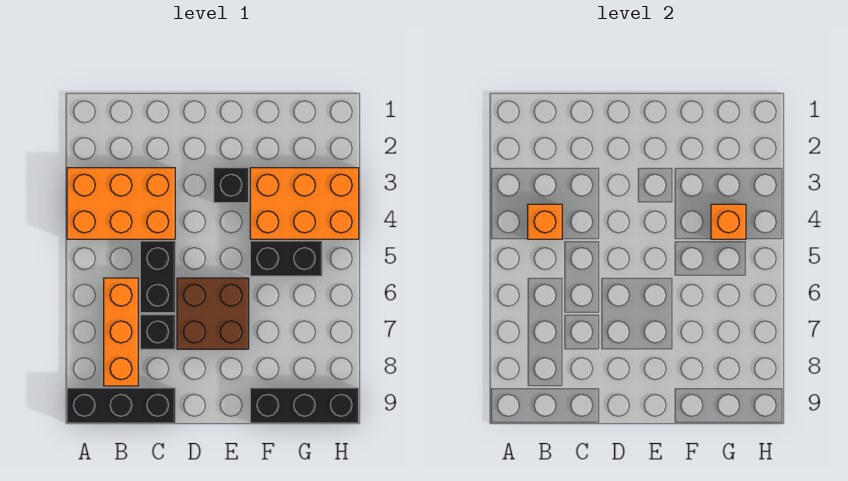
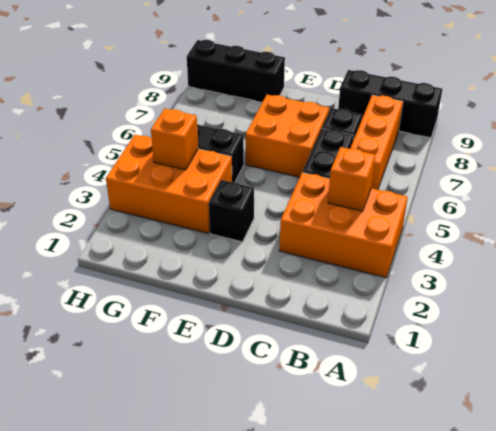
brown 2x2 brick [177,278,249,349] -> orange 2x2 brick [246,95,329,177]

